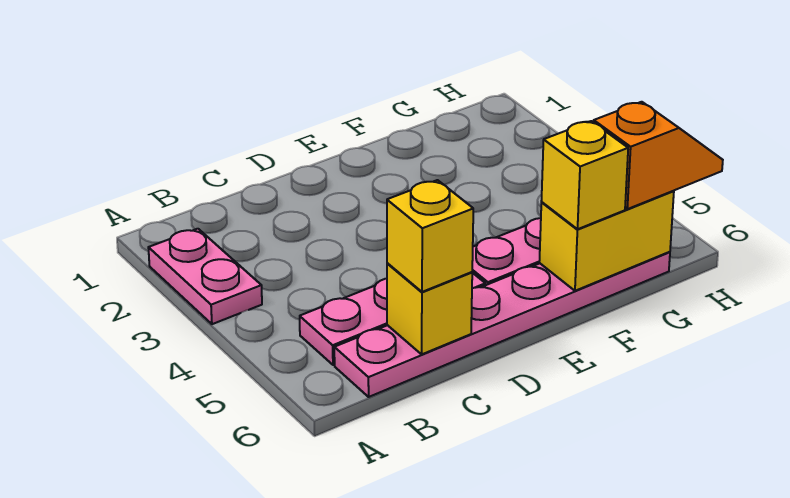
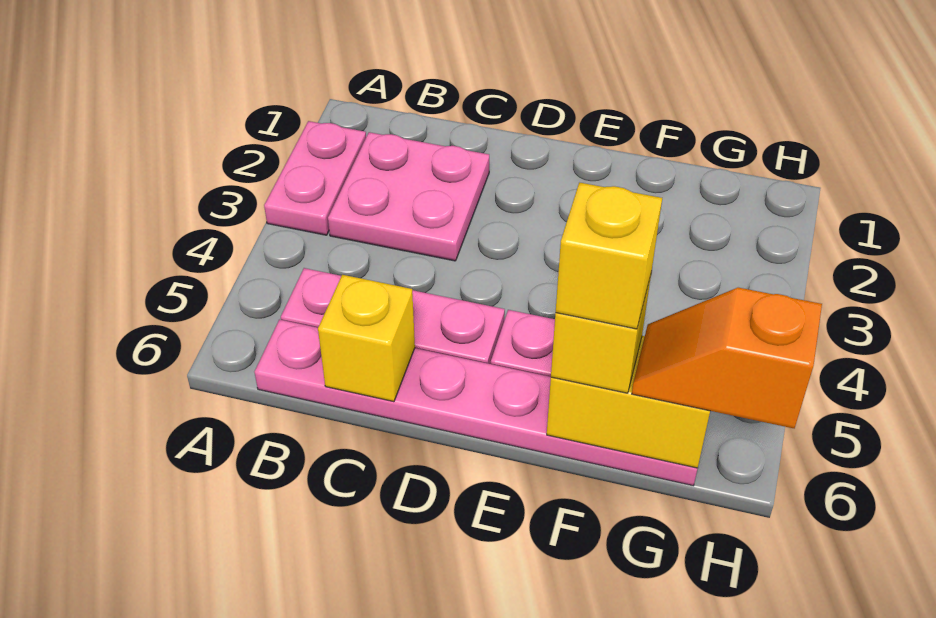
none -> pink 2x2 plate [328,132,489,261]
yellow 1x1 brick [387,180,473,292] -> yellow 1x1 brick moved to [556,183,662,329]
orange 1x2 slope [594,102,723,209] -> orange 1x2 slope turned to [632,288,822,428]

